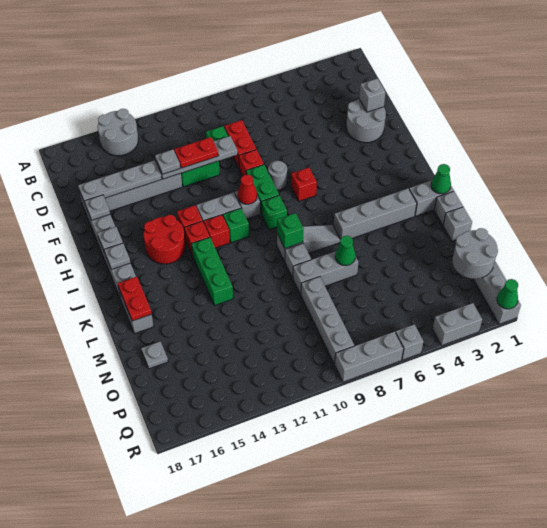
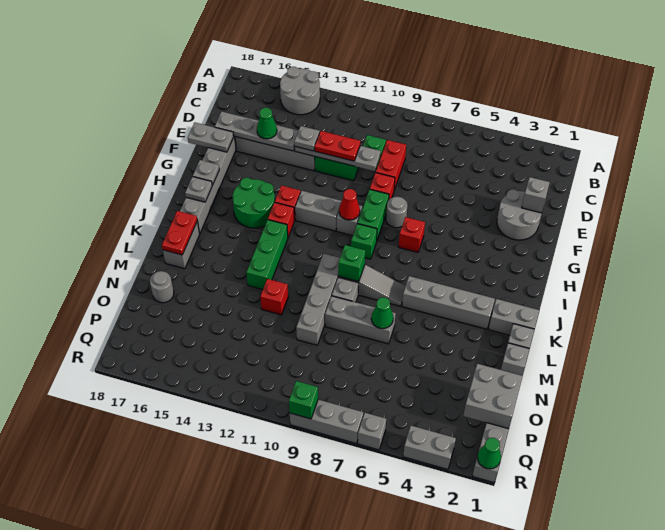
grey 1x1 plate [84,195,110,220] -> grey 1x2 plate [188,123,234,152]
red 2x2 round brick [144,215,186,264] -> green 2x2 round brick [233,178,275,228]
green 1x1 brick [223,208,249,243] -> green 1x1 brick moved to [289,381,318,419]
red 1x1 brick [204,215,230,248] -> red 1x1 brick moved to [260,279,288,315]
green 1x1 cone [431,164,451,194] -> green 1x1 cone moved to [257,108,277,139]
grey 1x4 brick [301,277,354,364] -> grey 1x4 brick moved to [296,254,340,345]
grey 1x1 plate [141,342,168,369] -> grey 1x1 round brick [150,271,174,303]
grey 2x2 round brick [453,228,498,279] -> grey 2x2 brick [463,364,523,429]

